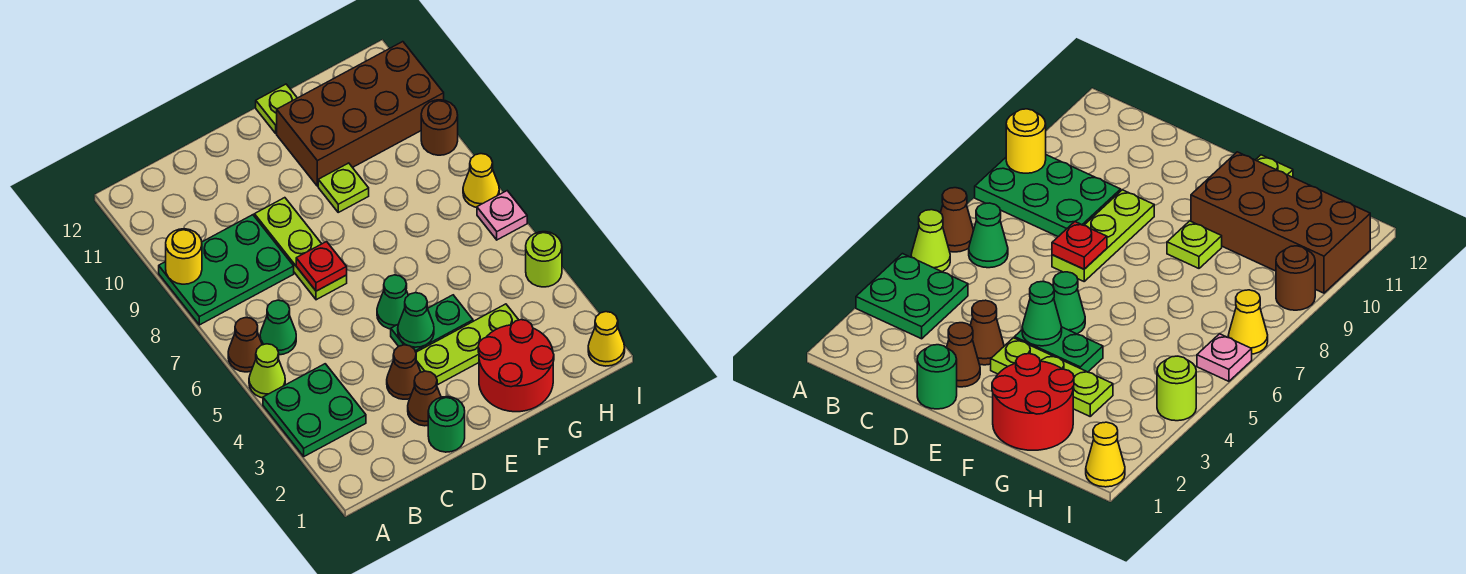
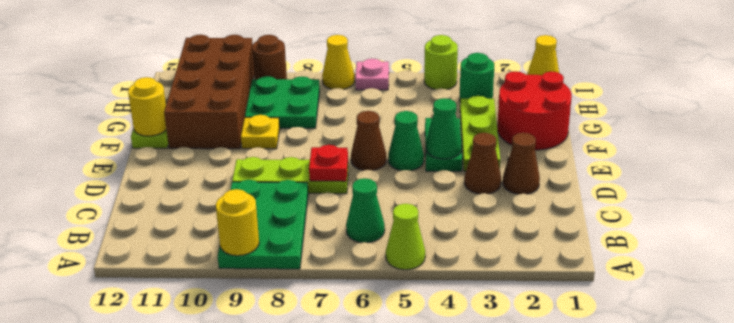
green 2x2 plate [263,364,366,456] -> green 2x2 plate moved to [245,76,320,128]
brown 1x1 cone [228,318,262,372] -> brown 1x1 cone moved to [351,111,386,171]
green 1x1 round brick [428,397,465,452] -> green 1x1 round brick moved to [459,53,494,100]
lime 1x1 plate [318,163,369,212] -> yellow 1x1 plate [241,115,280,149]
none -> yellow 1x1 round brick [128,77,166,136]

